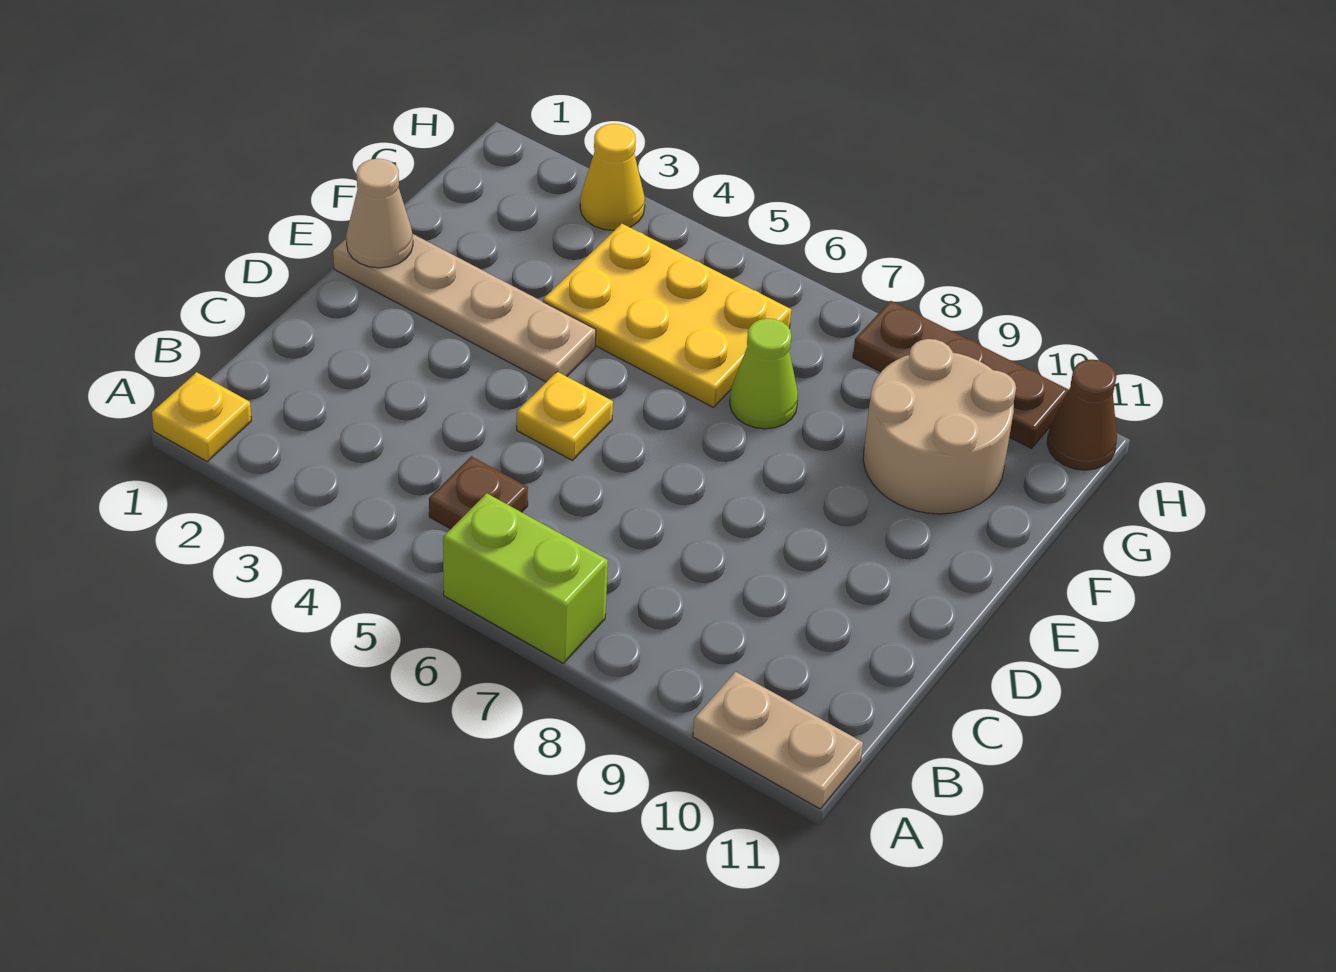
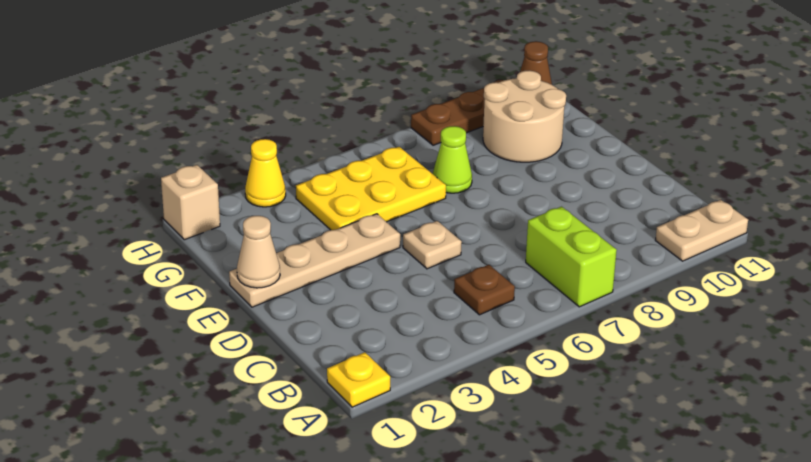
lime 1x2 brick [443,493,608,663] -> lime 1x2 brick turned to [526,207,617,307]
yellow 1x1 plate [517,372,613,460] -> tan 1x1 plate [403,221,462,269]
none -> tan 1x1 brick [161,165,220,240]

